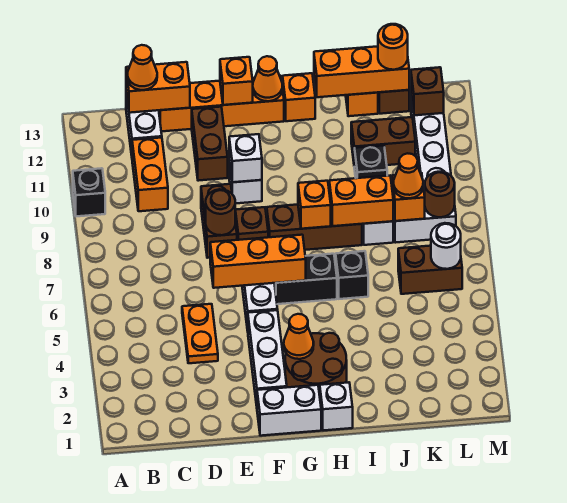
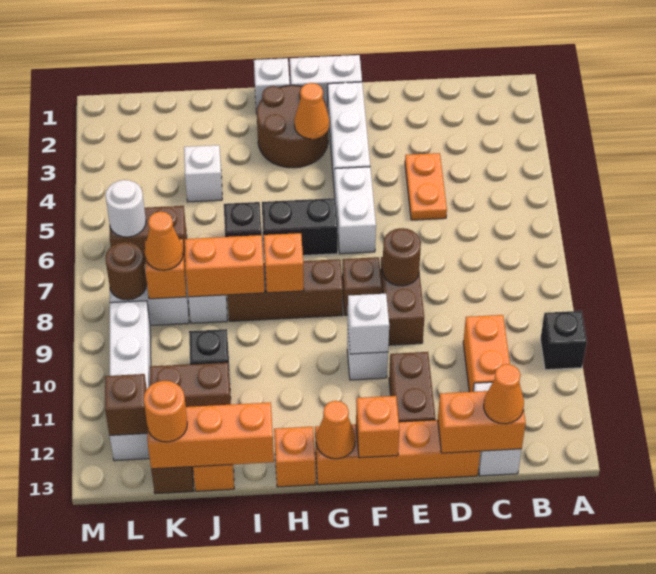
orange 1x3 brick [210,235,306,288] -> none
none -> white 1x1 brick [184,145,222,202]

